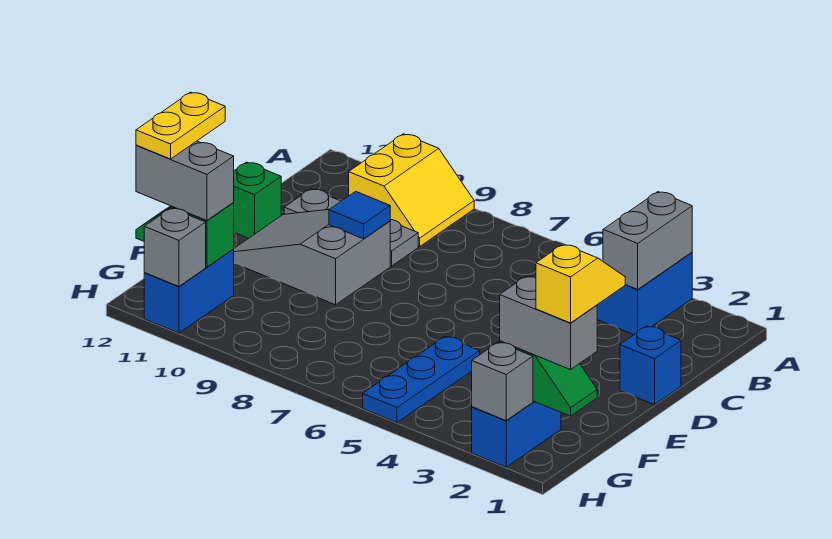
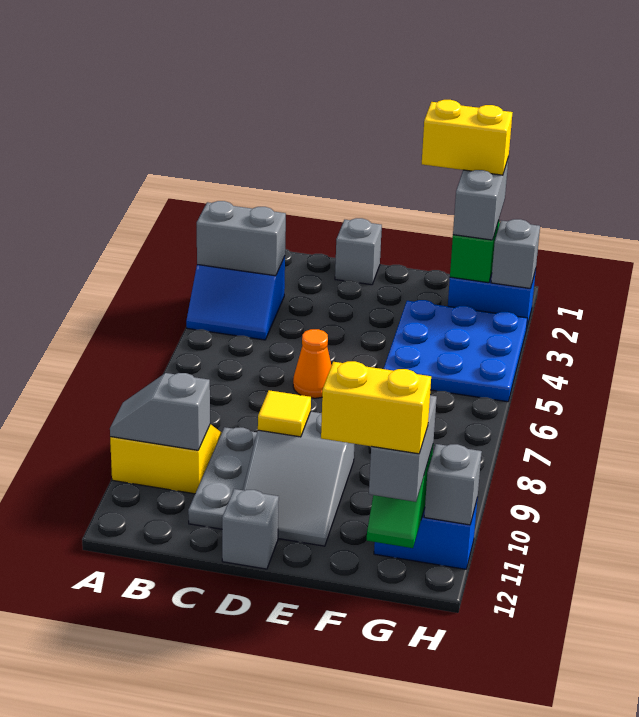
none -> grey 1x2 slope [110,373,210,450]
blue 1x1 brick [620,326,681,405] -> grey 1x1 brick [335,218,382,285]
none -> orange 1x1 cone [293,329,332,398]
blue 1x1 tile [329,191,390,239] -> yellow 1x1 tile [258,390,311,437]
green 1x1 brick [233,162,281,238] -> grey 1x1 brick [222,489,279,569]
yellow 1x2 slope [536,244,625,323] -> yellow 1x2 brick [422,100,513,175]
blue 1x3 plate [363,336,480,422] -> blue 3x3 plate [384,300,527,402]
yellow 1x2 plate [136,92,225,159] -> yellow 1x2 brick [321,361,431,454]

